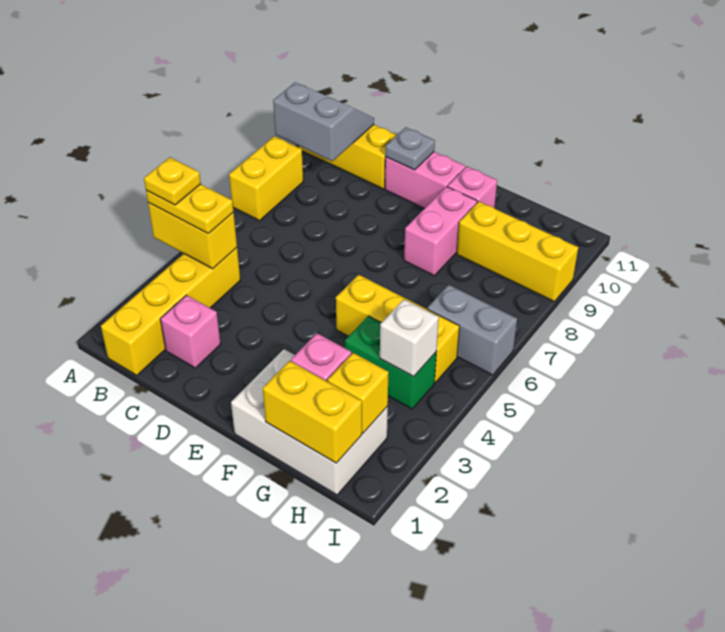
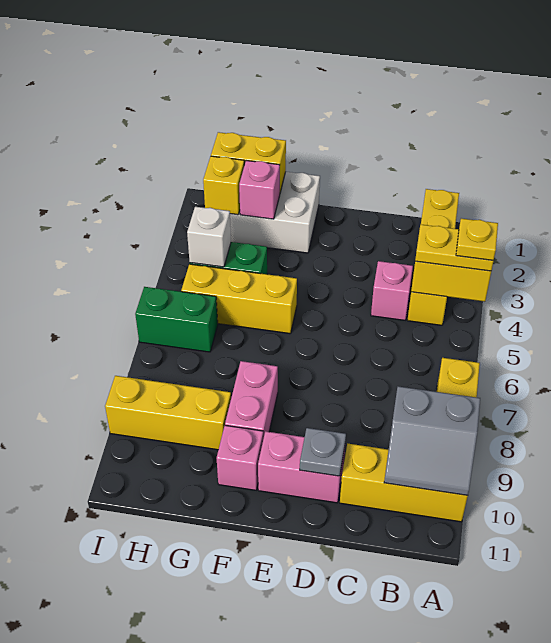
pink 1x1 brick [161,295,221,368] -> pink 1x1 brick moved to [371,261,413,320]
grey 1x2 brick [427,285,517,375] -> green 1x2 brick [135,287,218,352]

